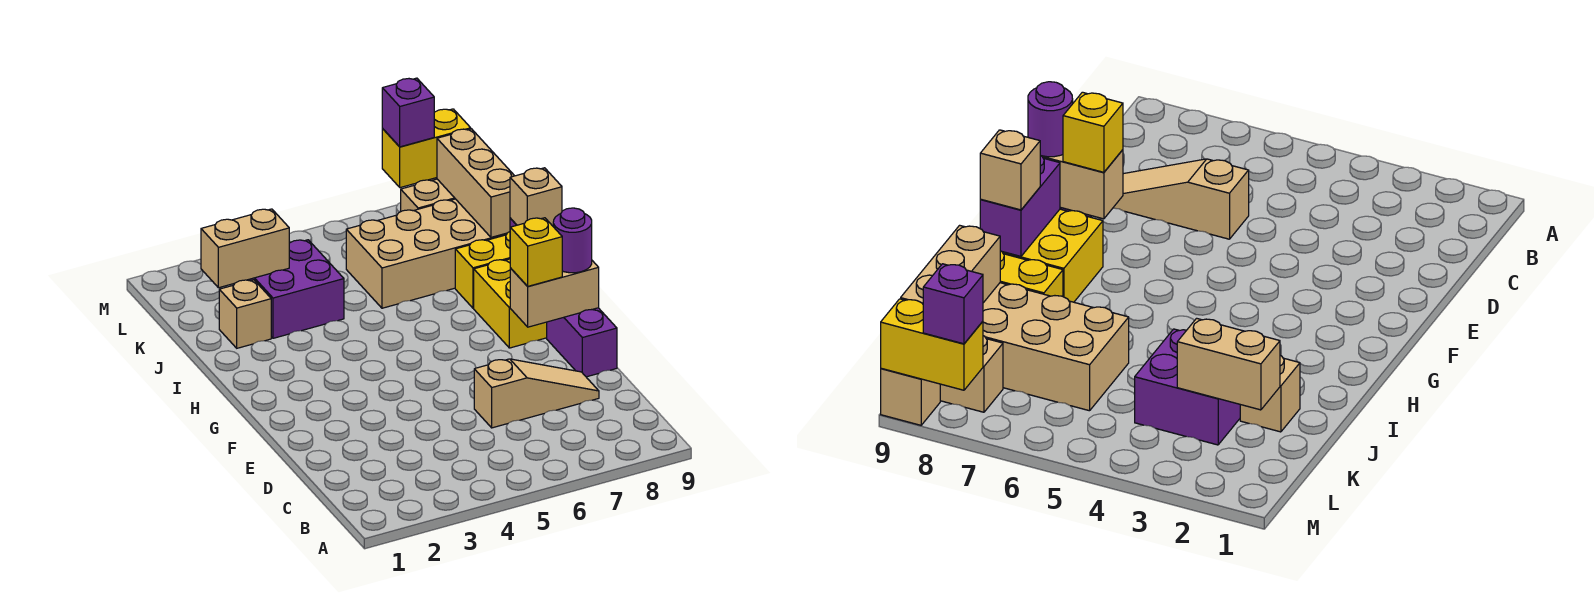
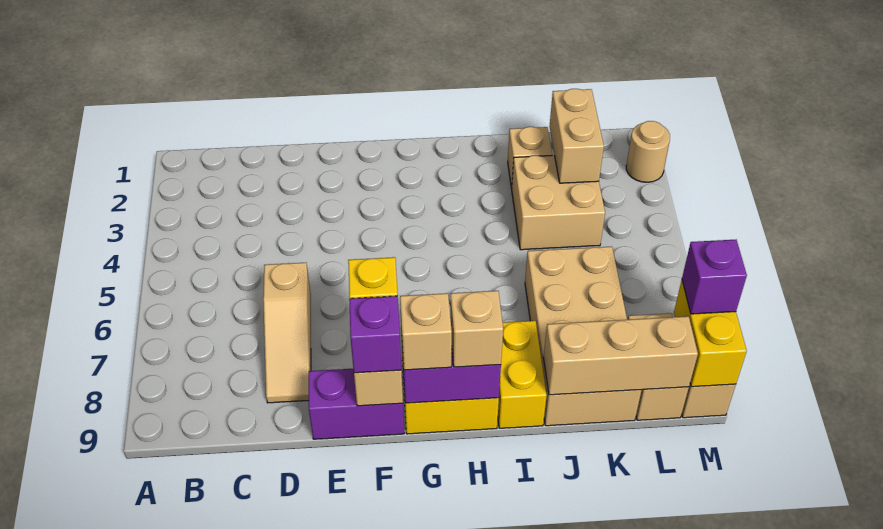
purple 1x1 round brick [553,208,592,273] -> purple 1x1 brick [349,296,401,373]
none -> tan 1x1 brick [400,293,452,370]
purple 2x2 brick [249,240,344,338] -> tan 2x2 brick [512,155,605,250]
none -> tan 1x1 round brick [626,121,670,182]

